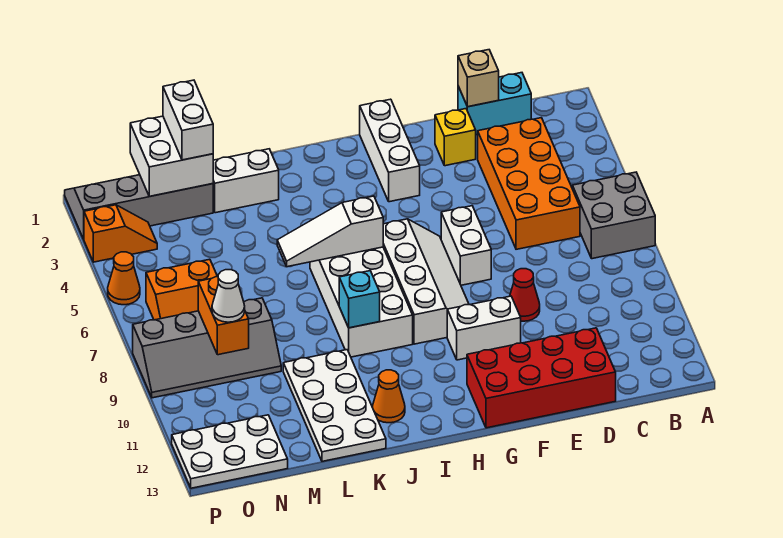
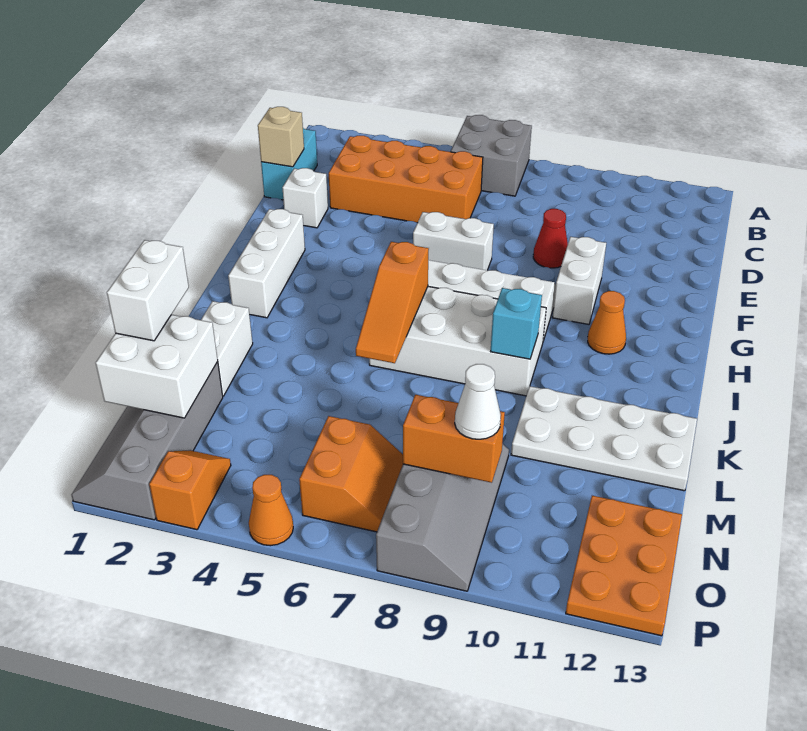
red 2x4 brick [467,328,616,428] -> none
yellow 1x1 brick [435,109,476,166] -> white 1x1 brick [282,168,328,228]
white 1x3 brick [360,99,420,202] -> white 1x3 brick turned to [228,209,305,318]
white 1x3 slope [277,196,383,267] -> orange 1x3 slope [356,242,429,363]
orange 1x1 cone [373,370,405,423] -> orange 1x1 cone moved to [588,291,626,354]
white 1x2 brick [163,80,213,160] -> white 1x2 brick turned to [107,240,189,341]
white 2x3 plate [172,415,288,488] -> orange 2x3 plate [566,496,682,636]

